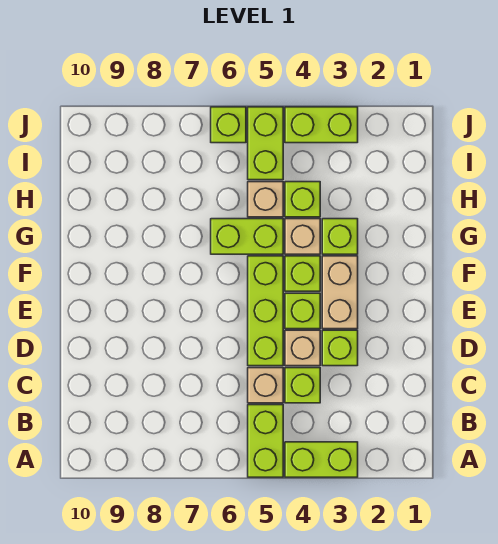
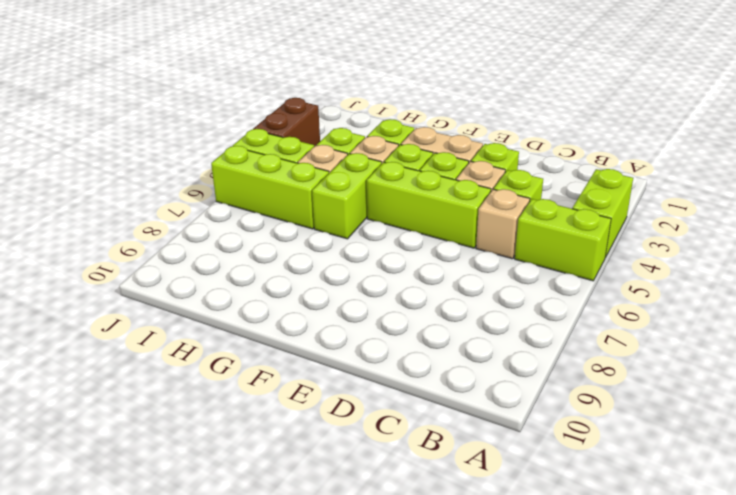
lime 1x2 brick [285,107,358,143] -> brown 1x2 brick [253,98,320,147]
lime 1x1 brick [211,107,246,143] -> lime 1x3 brick [211,146,329,229]

